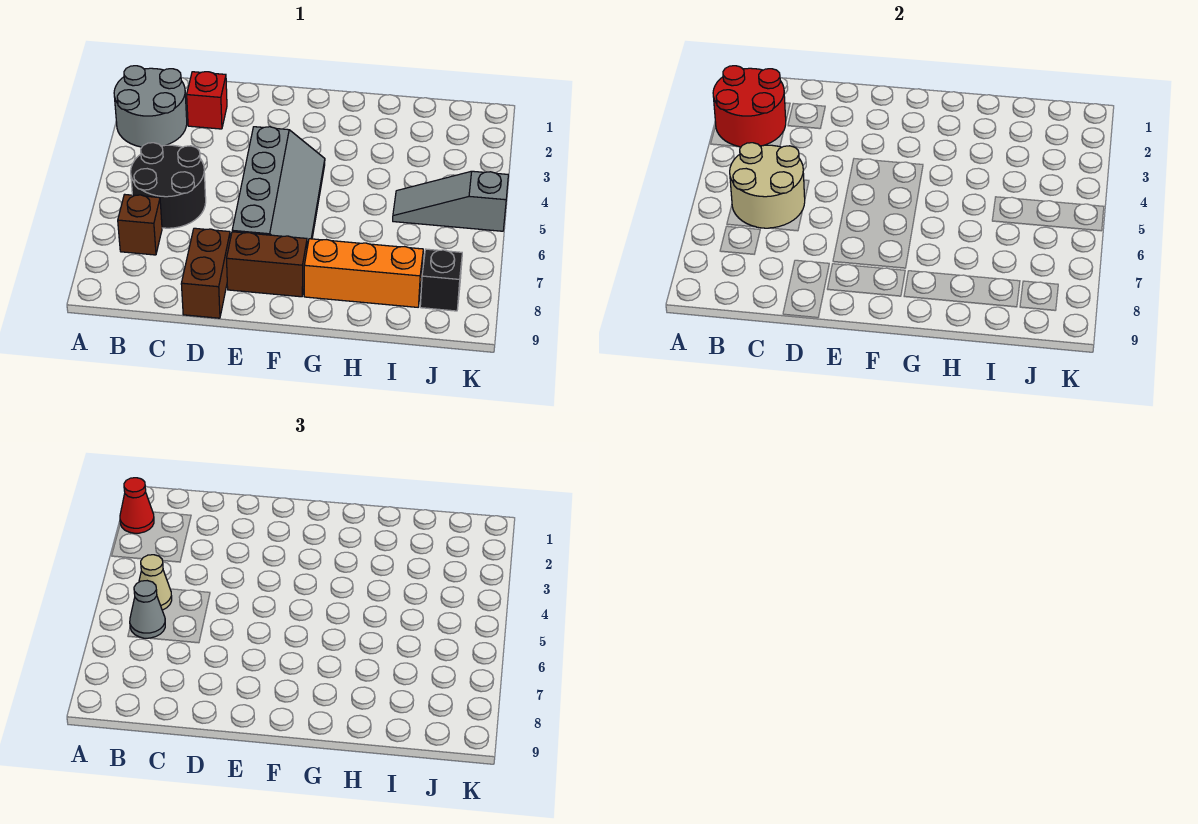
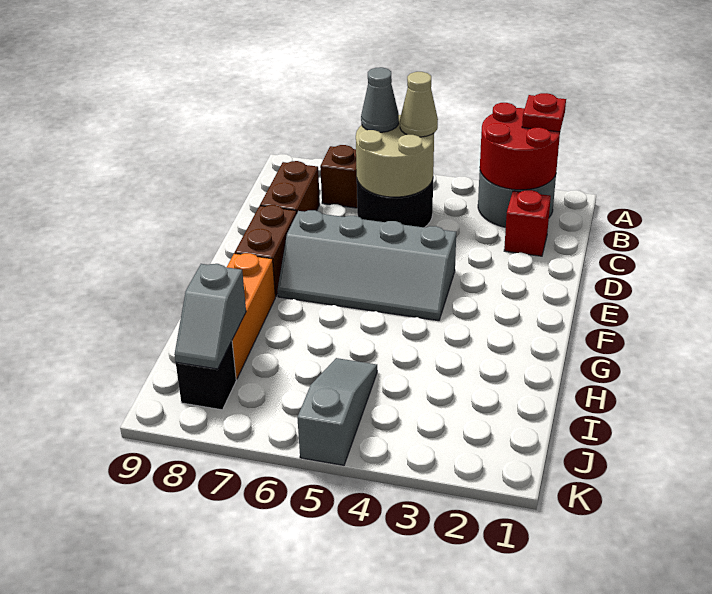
red 1x1 cone [120,478,154,533] -> red 1x1 plate [522,93,566,132]
brown 1x2 brick [181,228,230,318] -> brown 1x2 brick turned to [260,161,320,212]
none -> grey 1x2 slope [174,264,246,369]

